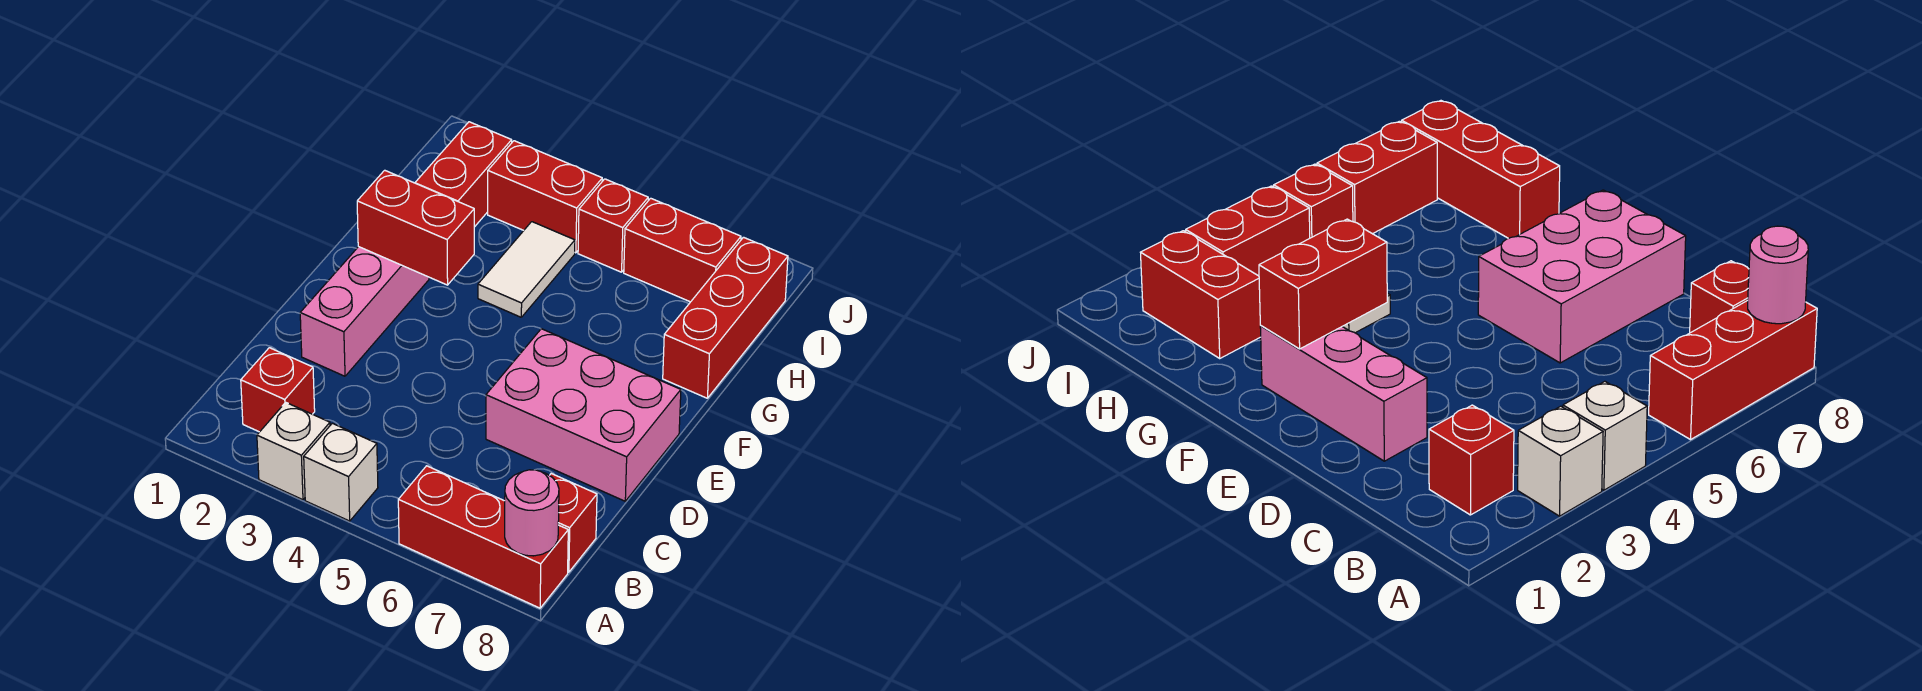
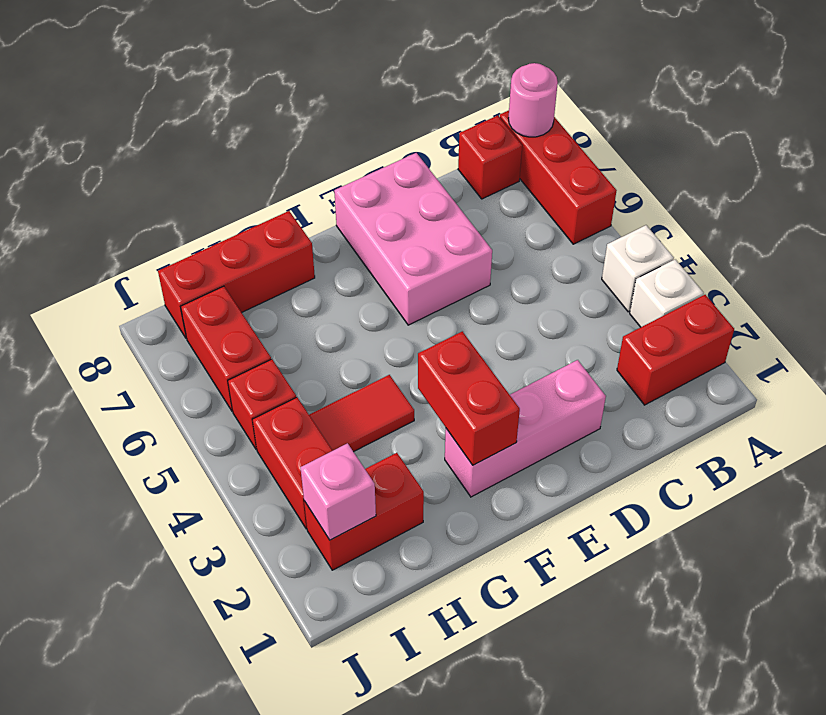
red 1x1 brick [241,348,315,432] -> red 1x2 brick [617,295,734,405]
white 1x2 tile [478,222,575,317] -> red 1x2 tile [309,375,414,452]
none -> pink 1x1 brick [300,443,376,540]

